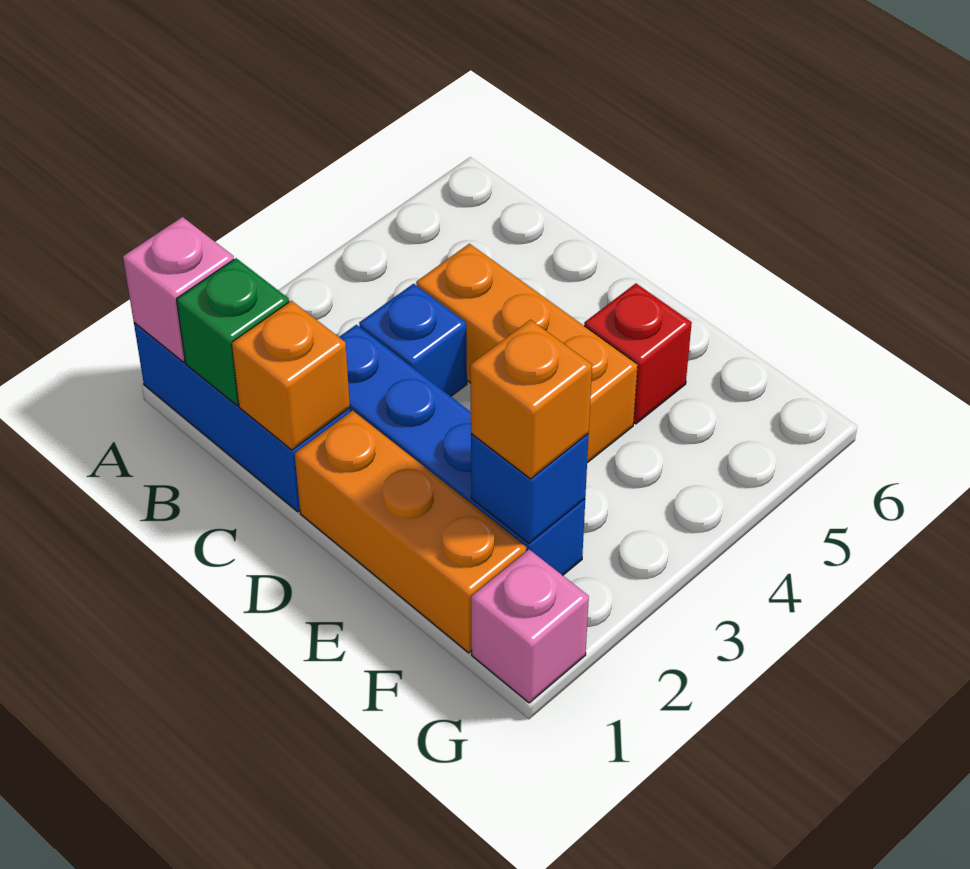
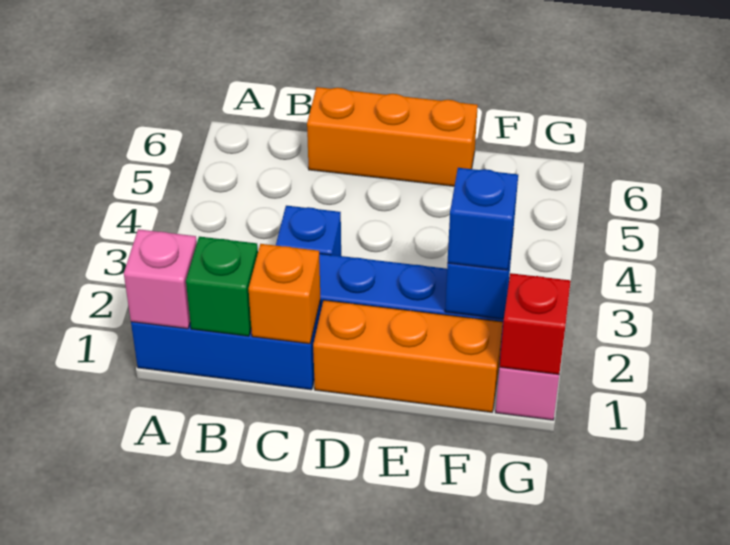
orange 1x3 brick [416,244,638,463] -> orange 1x3 brick moved to [307,87,478,186]
red 1x1 brick [584,283,692,424] -> red 1x1 brick moved to [499,273,571,374]
orange 1x1 brick [470,320,592,479] -> blue 1x1 brick [448,168,518,270]

